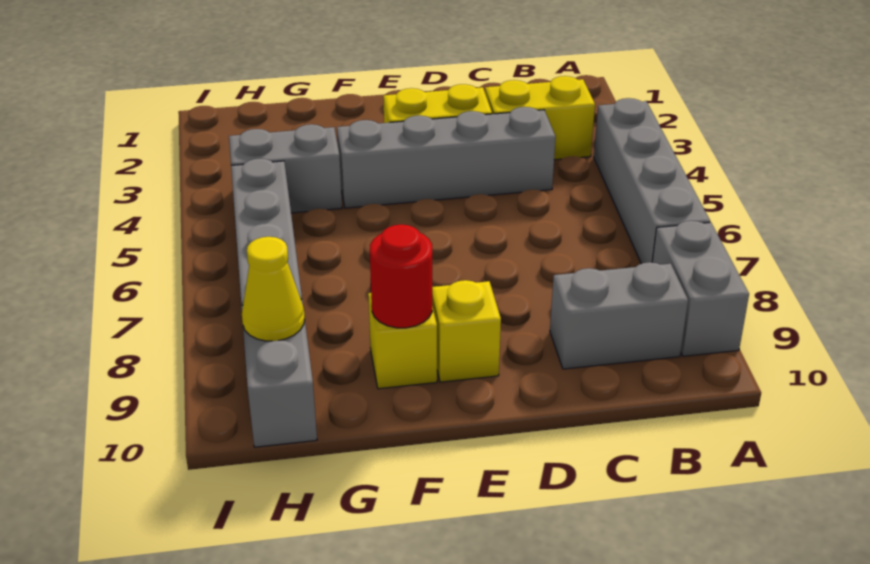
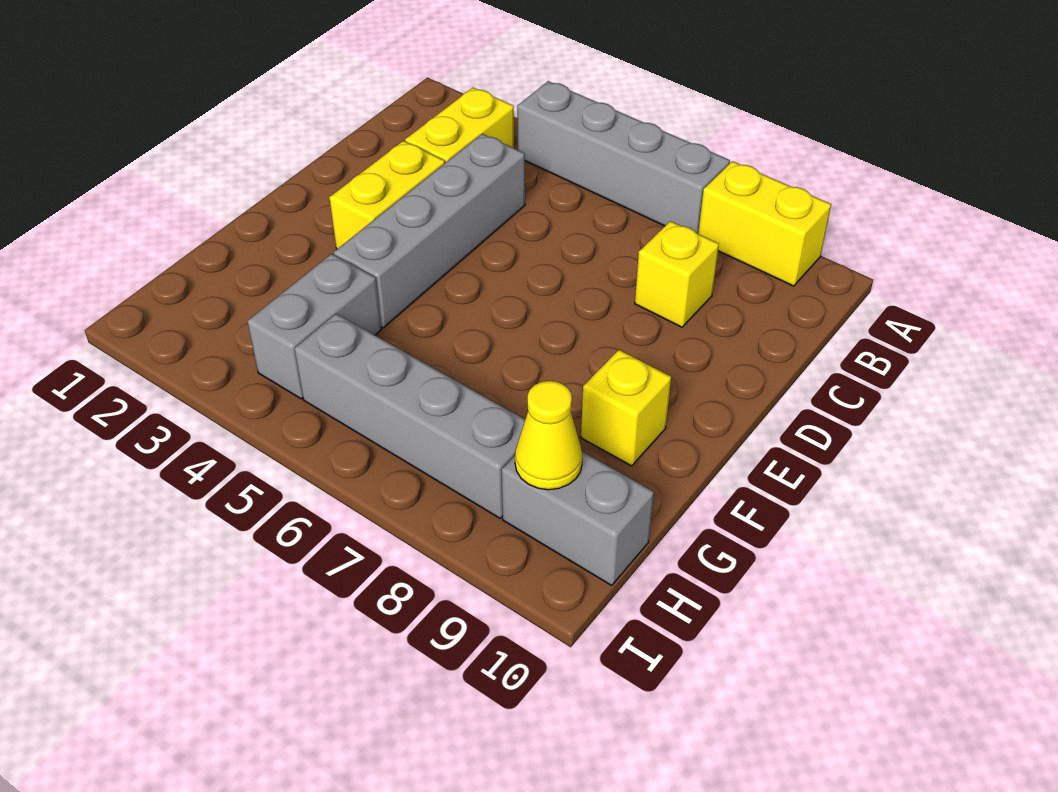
grey 1x2 brick [652,221,749,356] -> yellow 1x2 brick [698,161,831,286]
grey 1x2 brick [550,262,688,369] -> none
yellow 1x1 brick [432,280,501,382] -> yellow 1x1 brick moved to [635,221,719,327]
red 1x1 round brick [370,224,432,328] -> none

